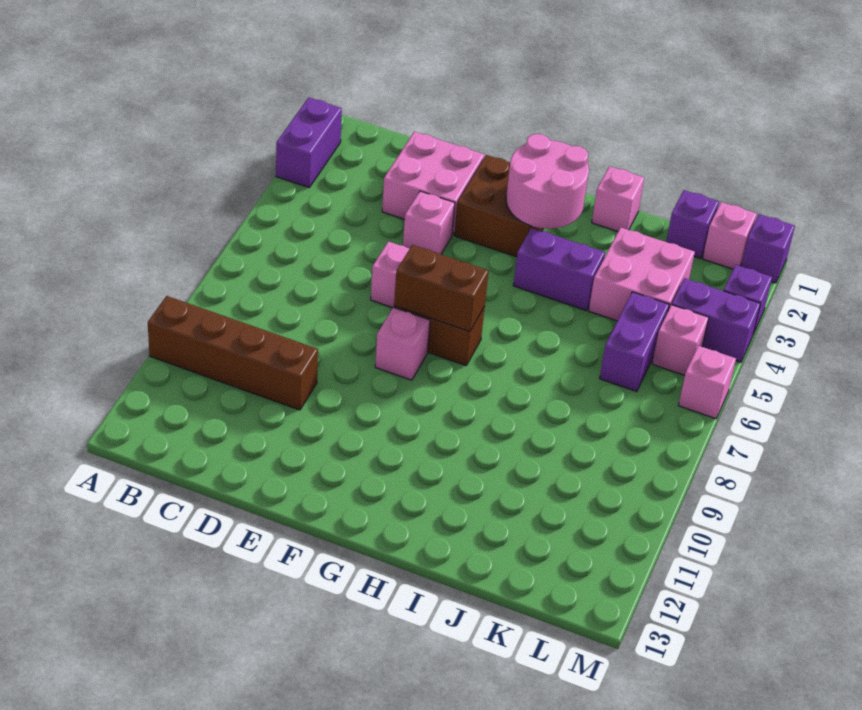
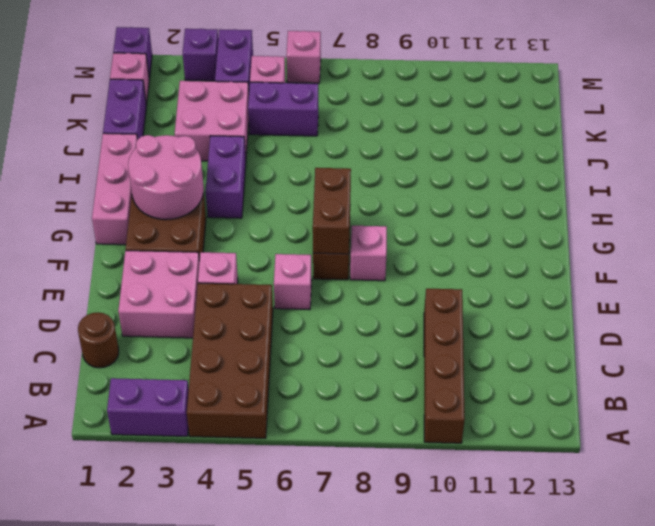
none -> brown 2x4 brick [187,283,273,438]
none -> brown 1x1 round brick [78,312,119,368]
pink 1x1 brick [592,166,644,231] -> pink 1x3 brick [92,133,138,245]
purple 1x1 brick [666,190,719,258] -> purple 1x2 brick [103,79,146,139]

